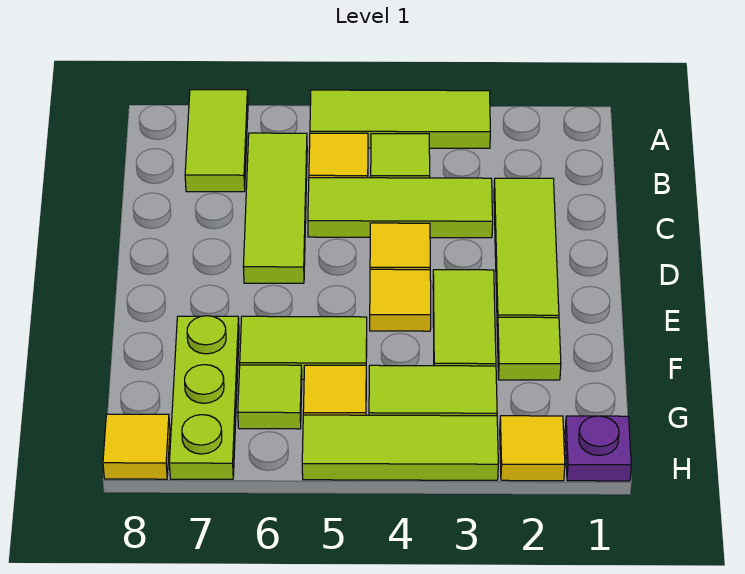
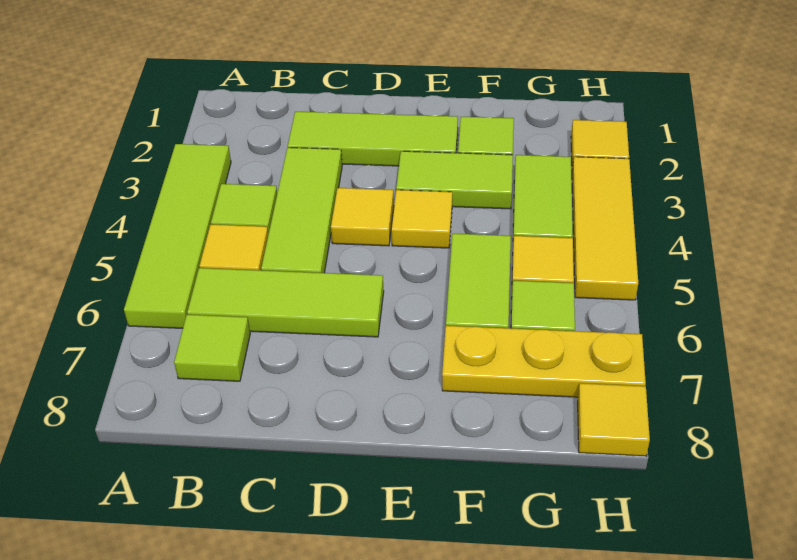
lime 1x3 tile [310,90,490,148] -> lime 1x4 tile [124,144,231,328]
lime 1x2 tile [185,90,248,192] -> lime 1x1 tile [174,315,250,381]
lime 1x3 plate [169,316,239,479] -> yellow 1x3 plate [442,326,646,397]
purple 1x1 plate [565,416,631,481] -> none
lime 1x3 tile [302,415,498,480] -> yellow 1x3 tile [572,157,638,300]

